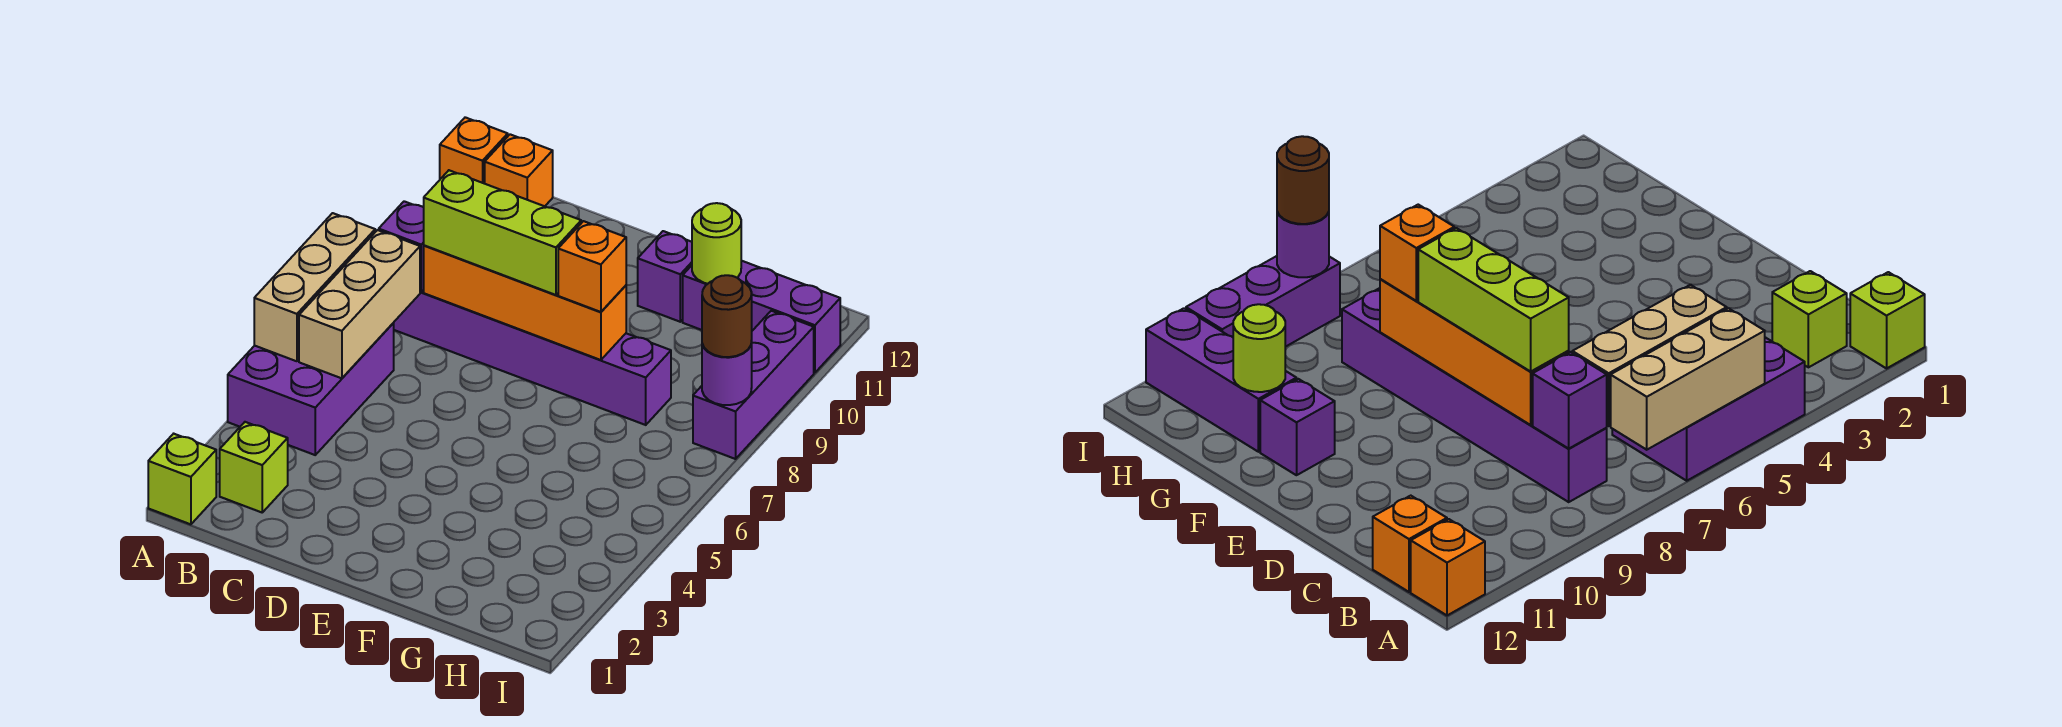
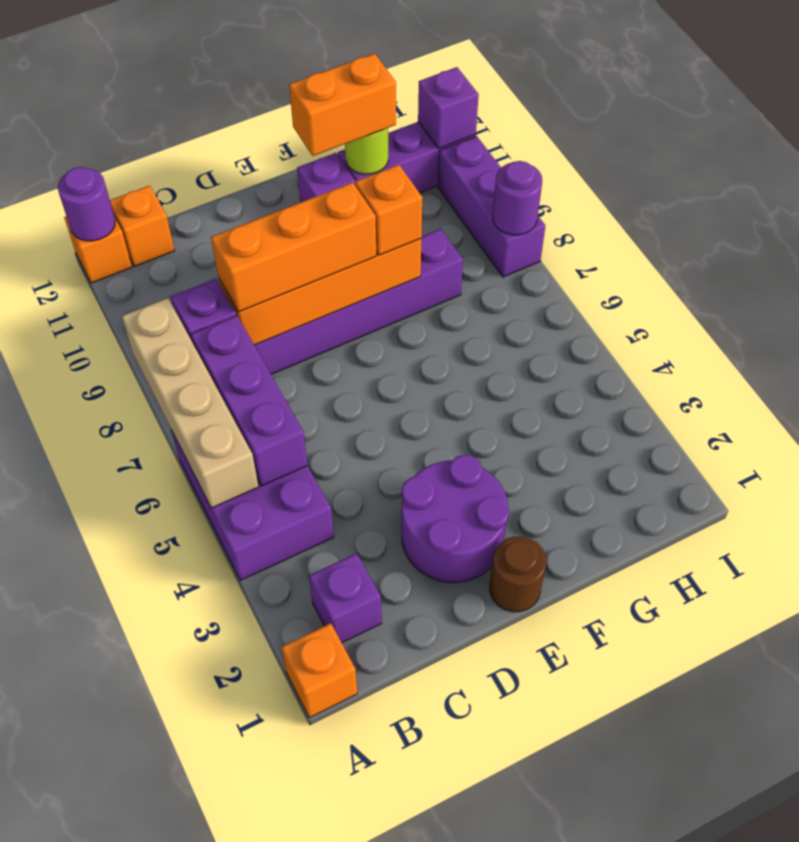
lime 1x1 brick [148,434,216,524] -> orange 1x1 brick [281,623,357,718]
tan 1x3 brick [254,213,375,361] -> tan 1x4 brick [122,298,259,508]
none -> purple 1x1 round brick [58,167,115,241]
lime 1x1 brick [220,422,288,512] -> purple 1x1 brick [309,553,382,643]
tan 1x3 brick [299,230,420,378] -> purple 1x3 brick [191,315,308,486]
lime 1x3 brick [424,170,581,295] -> orange 1x3 brick [211,182,376,312]
none -> purple 2x2 round brick [402,455,509,583]
none -> orange 1x2 brick [289,54,396,156]
brown 1x1 round brick [702,275,752,357] -> brown 1x1 round brick moved to [490,537,547,612]
none -> purple 1x1 brick [418,67,479,149]

